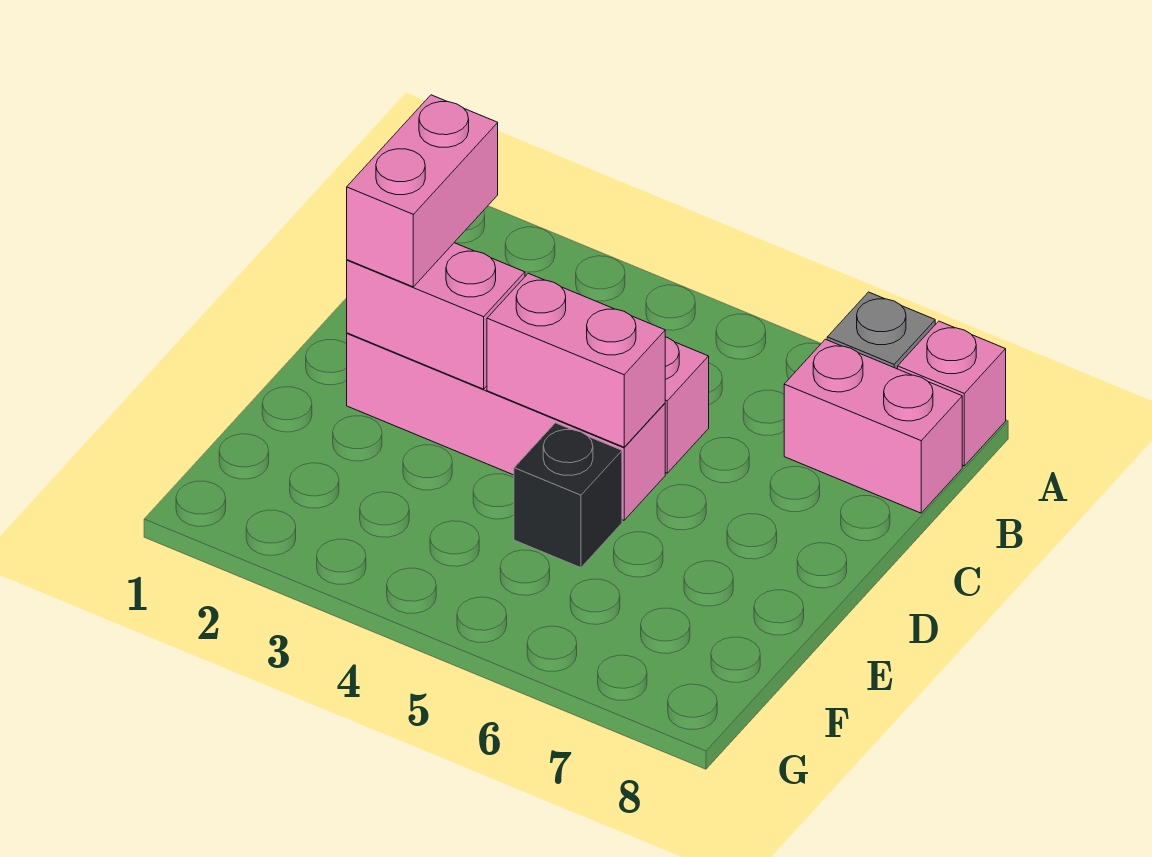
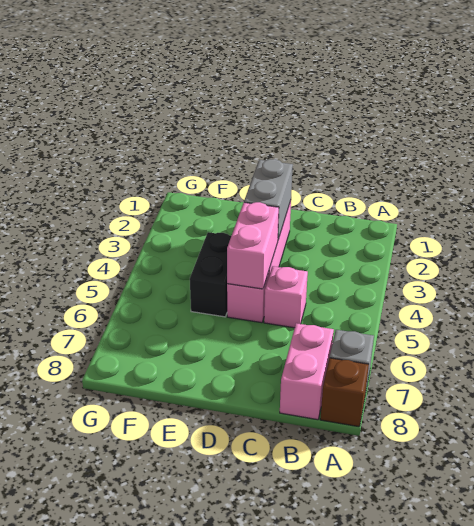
pink 1x1 brick [898,321,1006,466] -> brown 1x1 brick [320,358,369,427]
pink 1x2 brick [347,95,498,287] -> none
pink 1x2 brick [347,243,525,389] -> grey 1x2 brick [244,159,293,239]
black 1x1 brick [514,423,622,568] -> black 1x2 brick [190,232,231,317]

